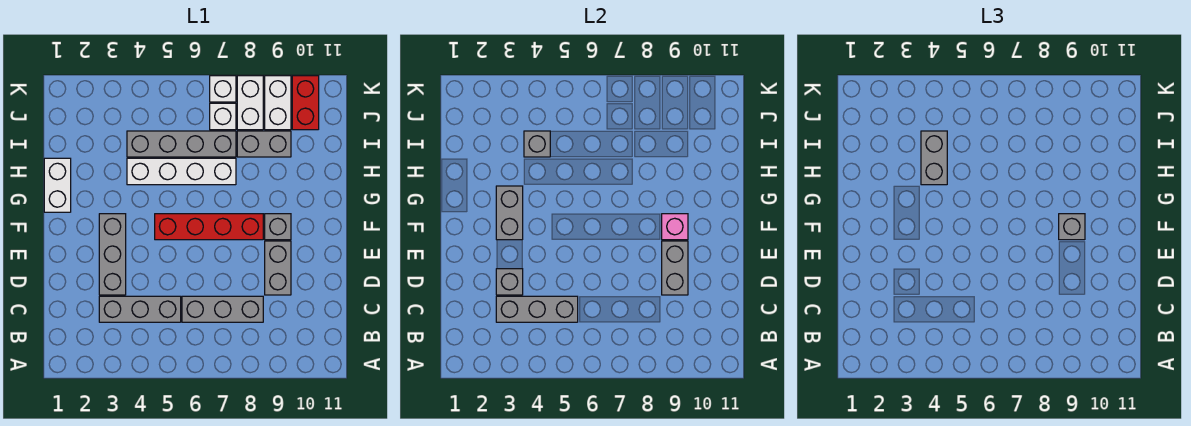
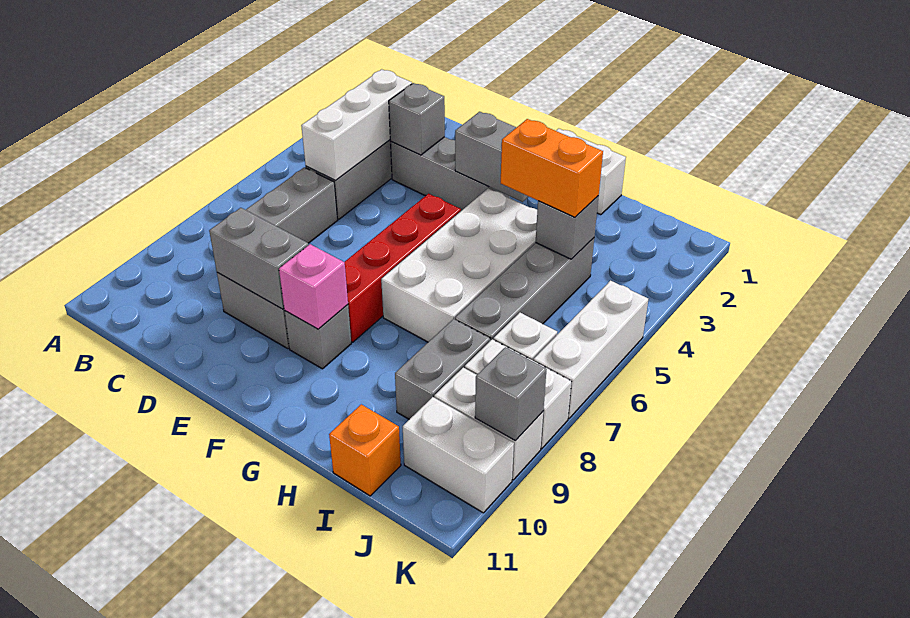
grey 1x3 brick [496,296,578,322] -> white 1x3 brick [301,69,412,181]
grey 1x1 brick [1059,214,1085,240] -> grey 1x1 brick moved to [475,347,547,441]
white 1x4 brick [127,158,236,185] -> white 2x4 brick [381,188,537,342]
grey 1x2 brick [921,131,947,185] -> orange 1x2 brick [501,119,603,217]
none -> orange 1x1 brick [329,404,401,496]
red 1x2 brick [292,76,319,130] -> white 1x2 brick [403,397,514,513]
white 1x1 brick [210,76,236,102] -> white 1x3 brick [533,281,648,419]

